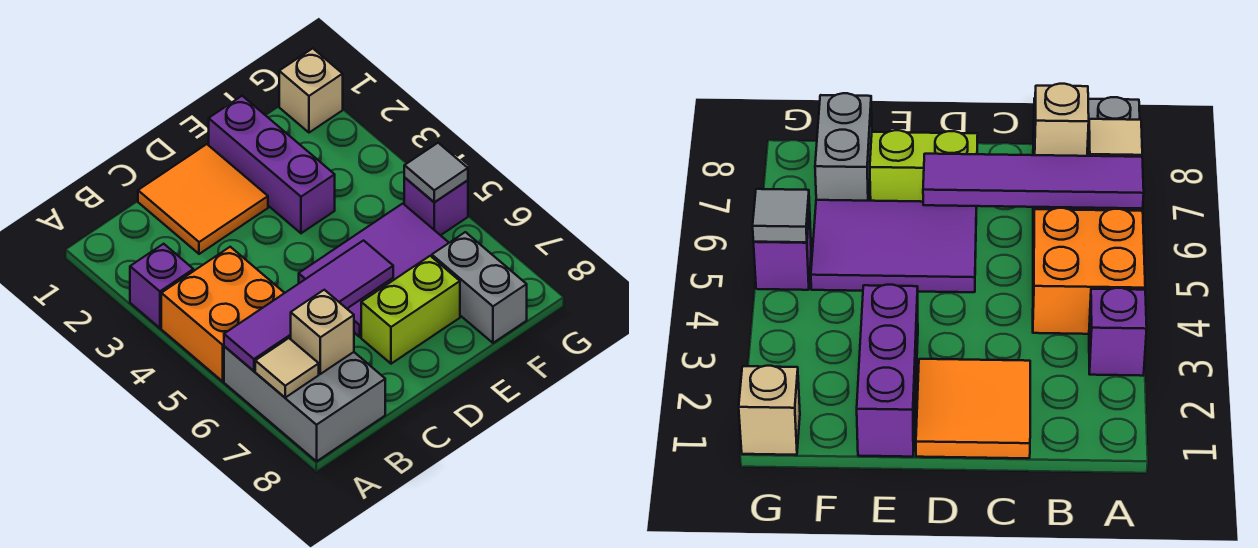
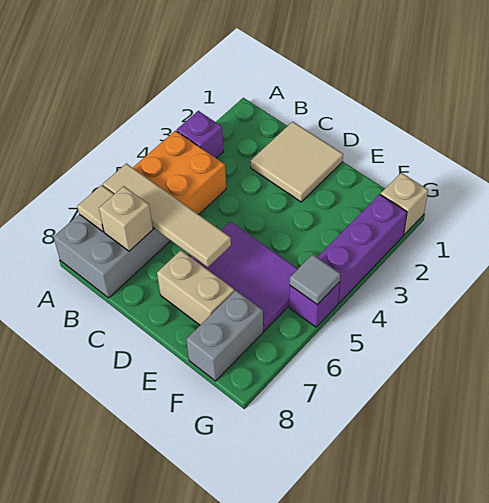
purple 1x4 tile [224,241,393,371] -> tan 1x4 tile [103,163,231,267]
orange 2x2 tile [138,144,268,254] -> tan 2x2 tile [251,122,343,202]
lime 1x2 brick [361,256,460,364] -> tan 1x2 brick [157,250,234,325]
purple 1x3 brick [209,96,335,233] -> purple 1x3 brick moved to [317,194,407,303]

